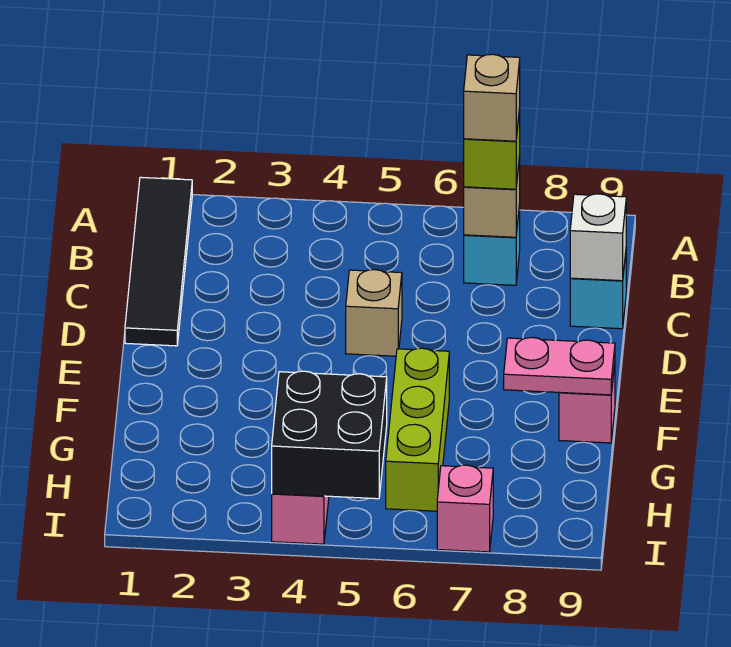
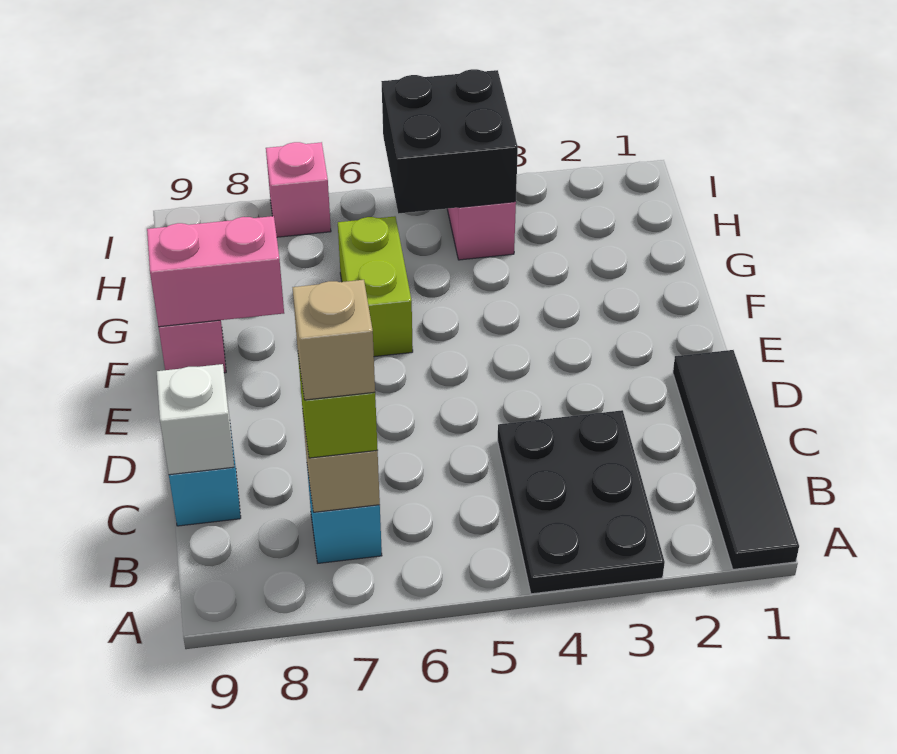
none -> black 2x3 plate [498,410,665,594]
tan 1x1 brick [346,270,402,356] -> none
lime 1x3 brick [386,348,449,511] -> lime 1x2 brick [338,216,413,357]
pink 1x2 plate [504,338,615,395] -> pink 1x2 brick [147,216,284,327]

